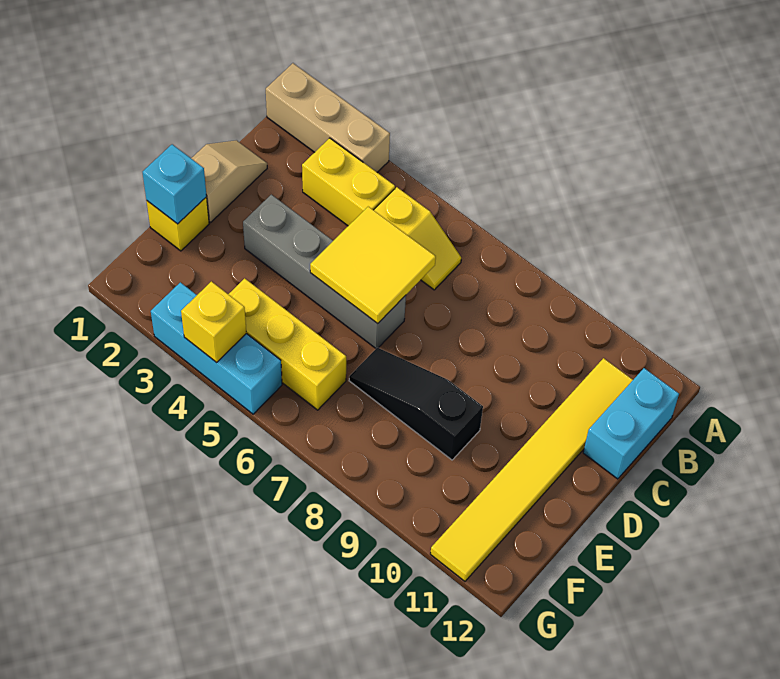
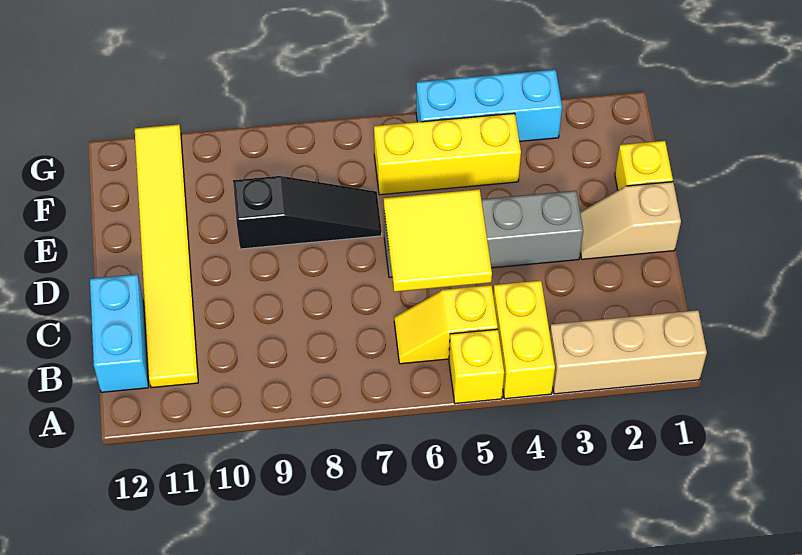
yellow 1x2 brick [302,138,395,226] -> yellow 1x2 brick turned to [493,281,555,399]
tan 1x2 slope [191,140,267,222] -> tan 1x2 slope turned to [580,182,681,259]
cyan 1x1 brick [143,144,207,224] -> none
yellow 1x1 brick [181,281,246,362] -> yellow 1x1 brick moved to [449,329,504,404]

